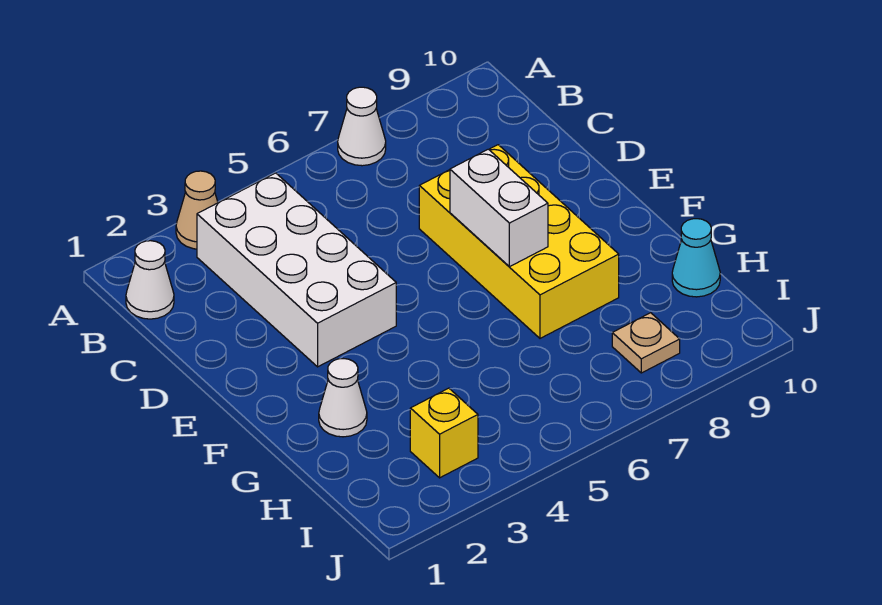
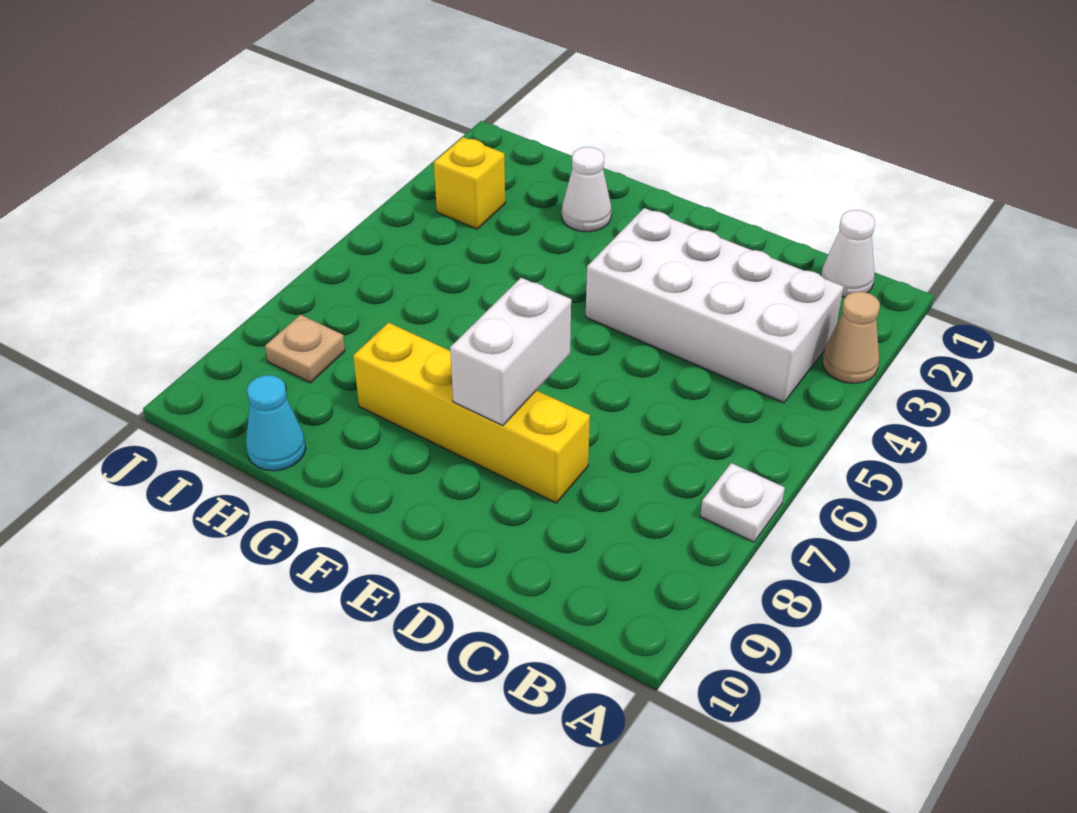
white 1x1 cone [338,87,386,166] -> white 1x1 plate [700,463,785,542]
yellow 2x4 brick [419,145,619,338] -> yellow 1x4 brick [353,323,590,503]
white 1x2 brick [450,149,548,267] -> white 1x2 brick turned to [450,278,571,426]

